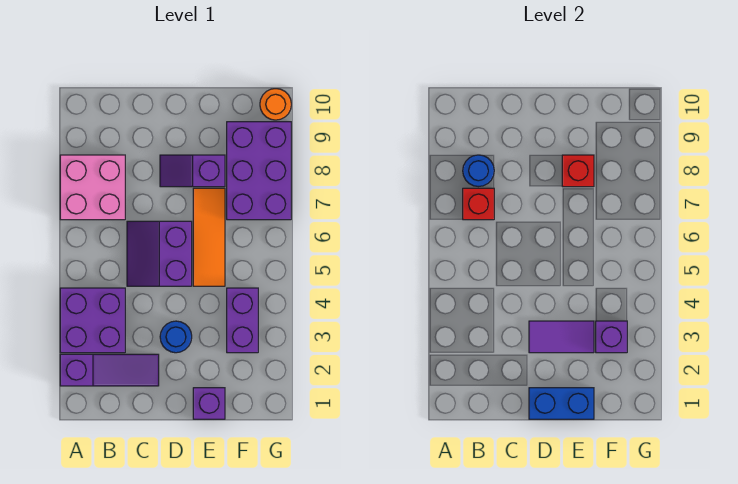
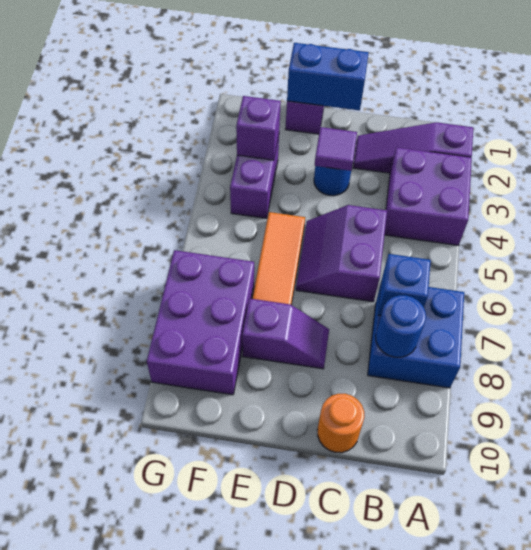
pink 2x2 brick [60,155,125,220] -> blue 2x2 brick [368,284,464,388]
red 1x1 brick [463,188,494,220] -> blue 1x1 brick [378,254,431,316]
purple 2x2 slope [127,221,192,286] -> purple 2x2 slope turned to [296,205,387,302]
purple 1x2 tile [529,321,594,353] -> purple 1x1 tile [315,127,357,171]
red 1x1 brick [562,155,594,187] -> none
orange 1x1 round brick [260,89,291,120] -> orange 1x1 round brick moved to [317,394,364,453]

